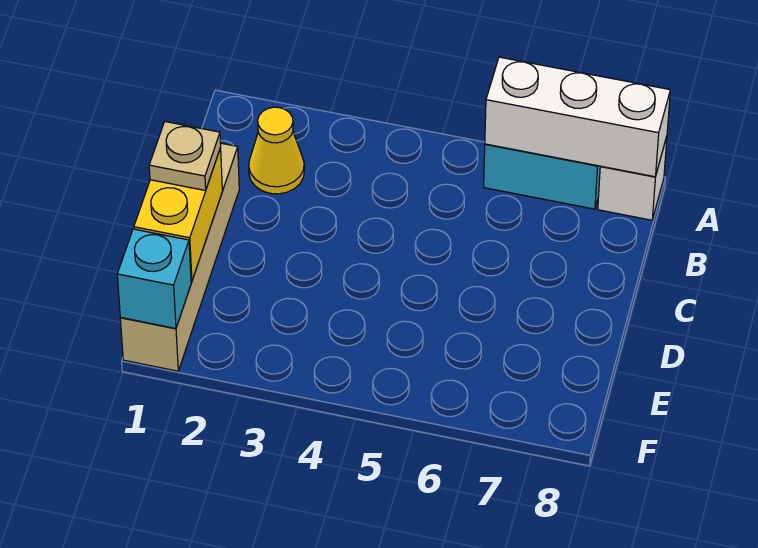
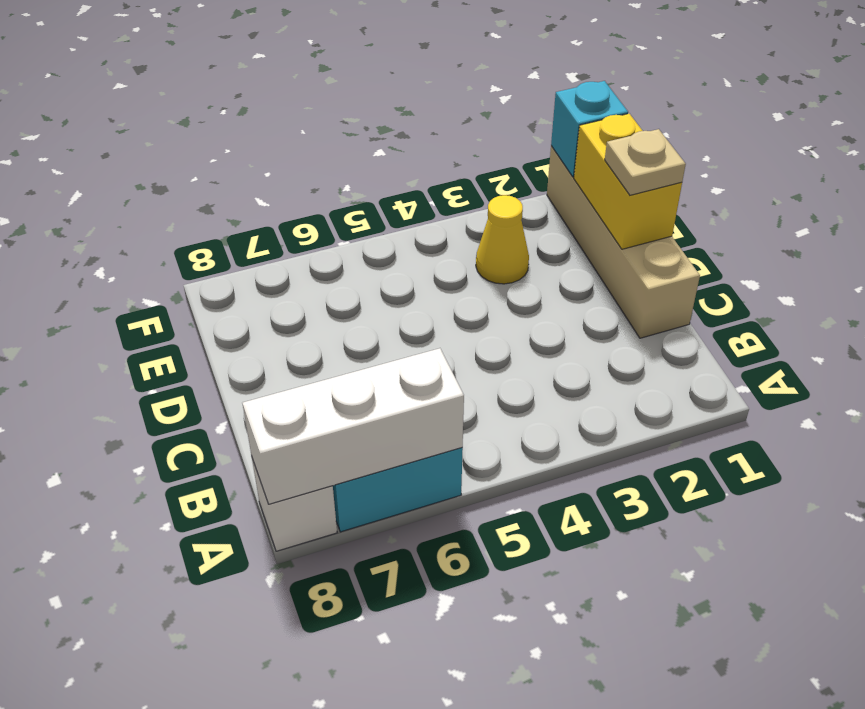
yellow 1x1 cone [249,107,304,194] -> yellow 1x1 cone moved to [476,195,529,284]

